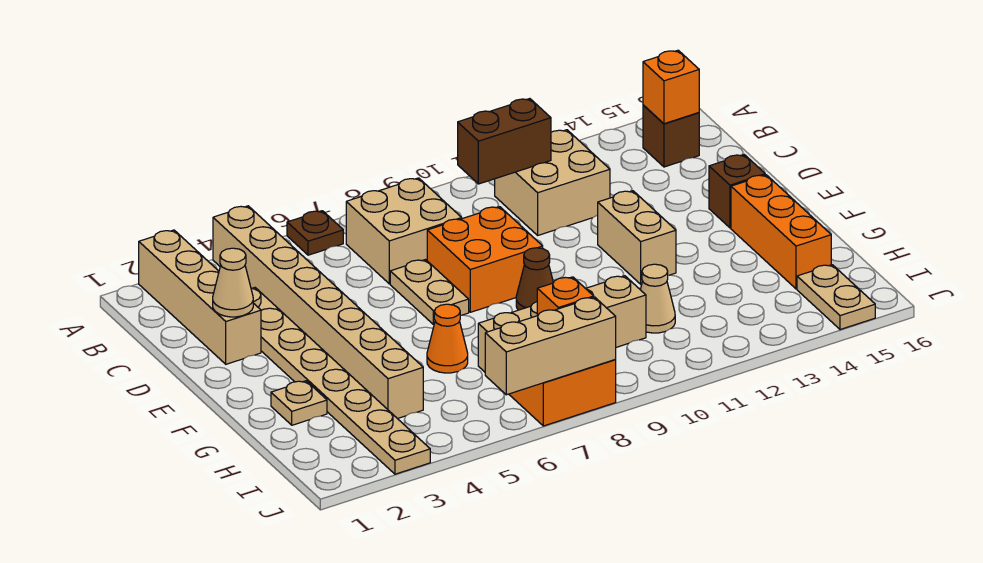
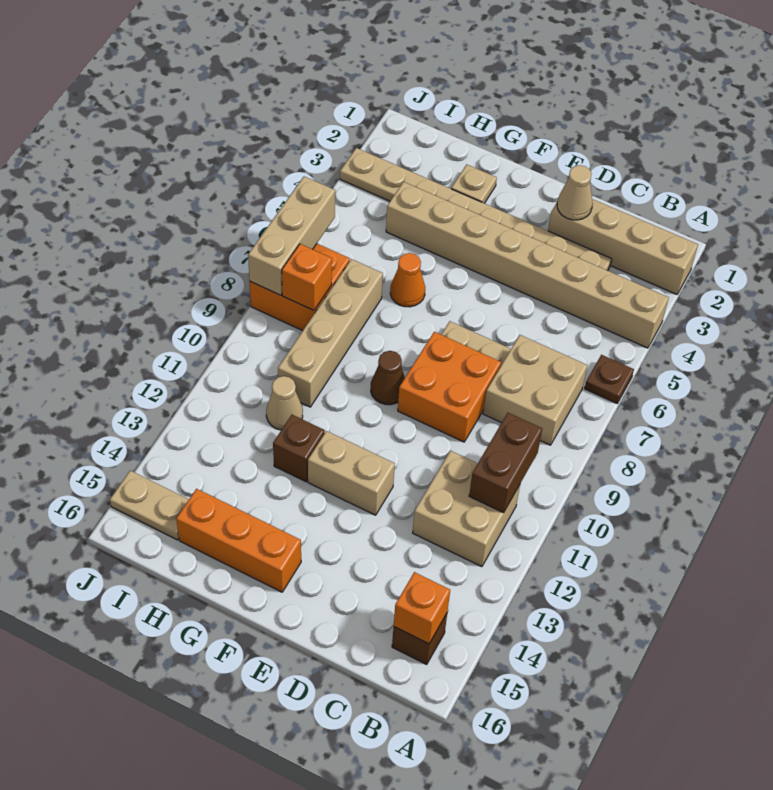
brown 1x1 brick [709,155,765,228] -> brown 1x1 brick moved to [273,415,325,482]

